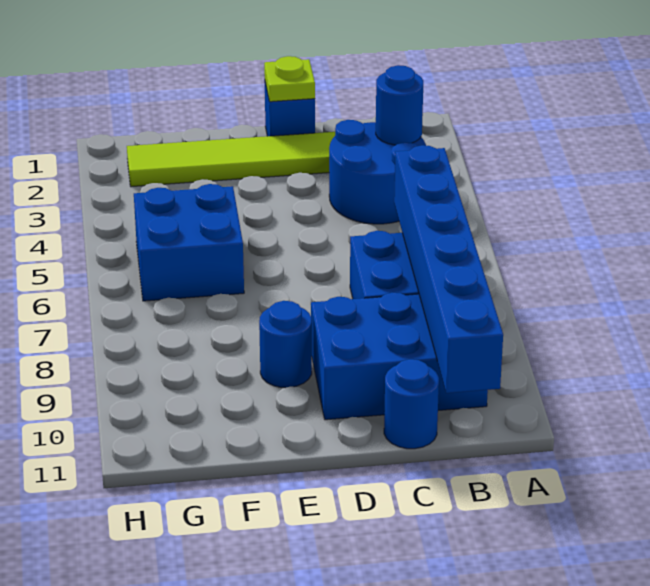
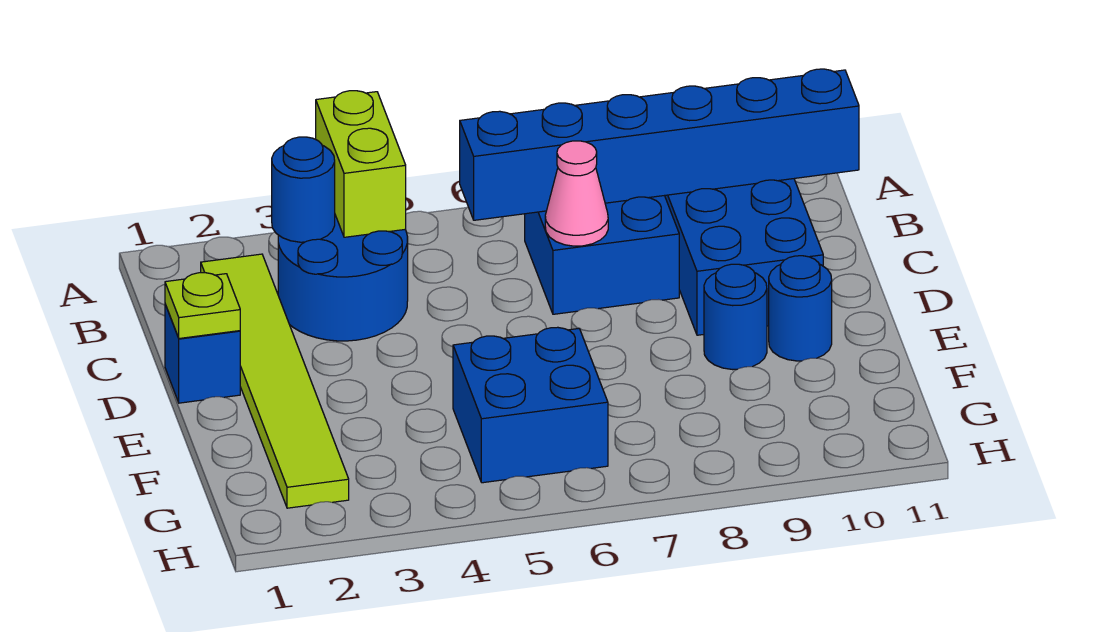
none -> lime 1x2 brick [316,91,406,237]
none -> pink 1x1 cone [545,141,608,246]
blue 1x1 round brick [384,359,439,449] -> blue 1x1 round brick moved to [769,256,832,361]

